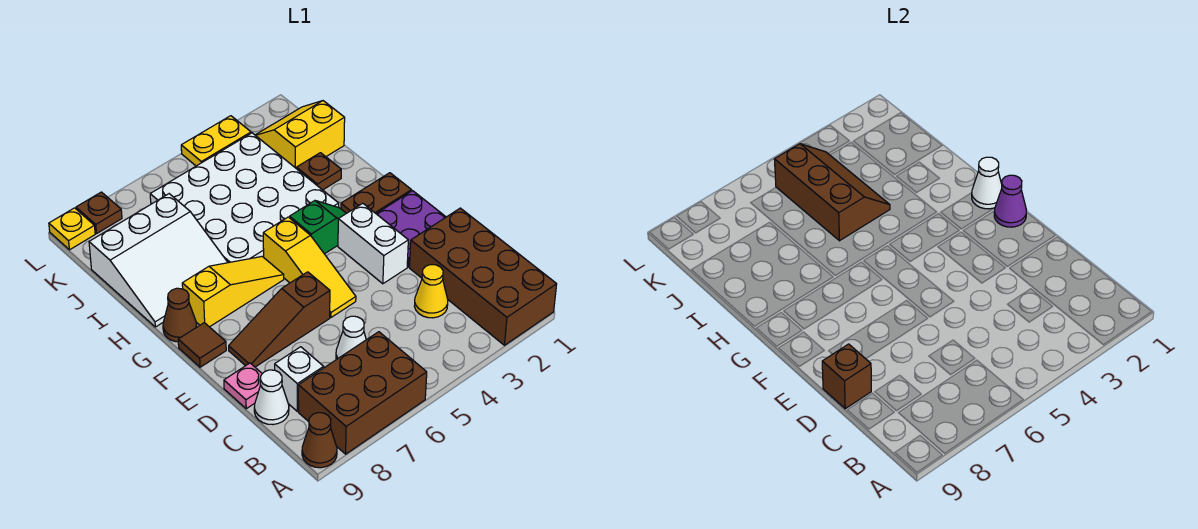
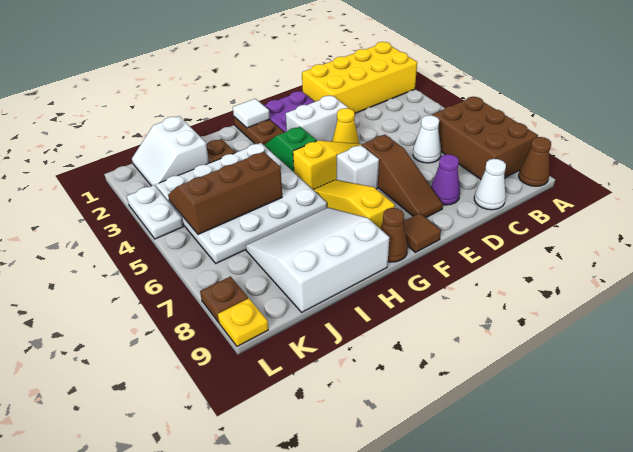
brown 2x4 brick [410,208,557,345] -> yellow 2x4 brick [302,42,417,113]
yellow 1x1 cone [414,265,448,318] -> yellow 1x1 cone moved to [332,108,359,144]
white 1x1 brick [275,347,324,411] -> white 1x1 brick moved to [337,145,379,189]
pink 1x1 plate [224,363,262,409] -> none
brown 1x1 brick [822,344,871,409] -> none
purple 1x1 cone [994,175,1027,227] -> purple 1x1 cone moved to [431,154,460,205]
white 1x1 cone [972,157,1002,209] -> white 1x1 tile [233,99,270,128]
white 3x3 slope [89,194,228,327] -> white 3x3 slope turned to [246,208,389,312]
yellow 2x2 slope [256,101,345,169] -> white 2x2 slope [132,116,209,186]
yellow 1x2 plate [181,116,251,166] -> white 1x2 plate [127,185,183,239]

